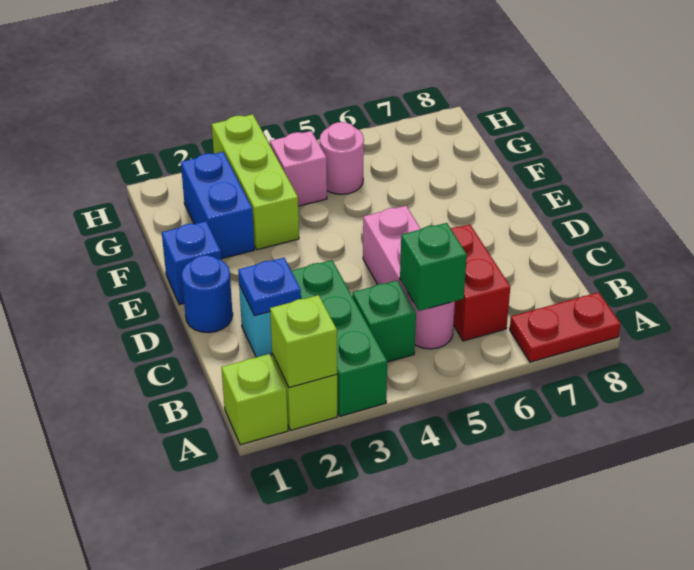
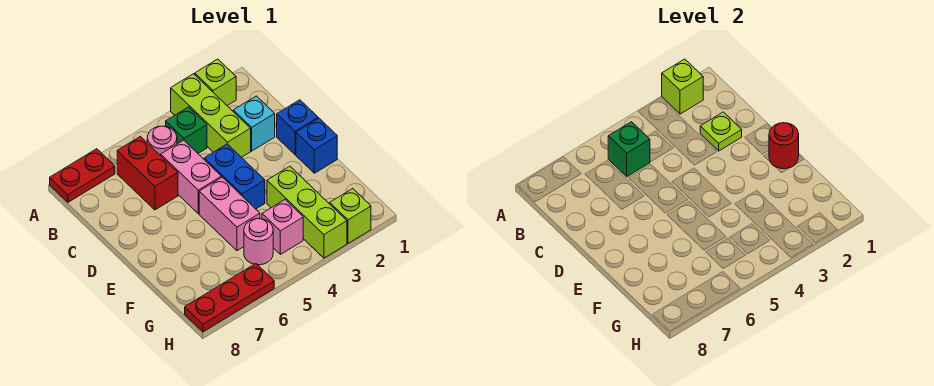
lime 1x1 brick [221,354,288,445] -> lime 1x1 brick moved to [330,189,371,243]
green 1x3 brick [292,260,387,416] -> lime 1x3 brick [171,74,251,157]
blue 1x1 plate [238,258,301,316] -> lime 1x1 plate [700,112,742,151]
blue 1x1 round brick [182,255,233,333] -> blue 1x1 brick [277,100,318,155]
none -> red 1x1 round brick [769,123,799,169]
none -> pink 1x2 brick [199,177,260,251]
blue 1x2 brick [181,152,254,259] -> blue 1x2 brick moved to [204,144,265,209]
none -> red 1x3 plate [185,264,274,332]

